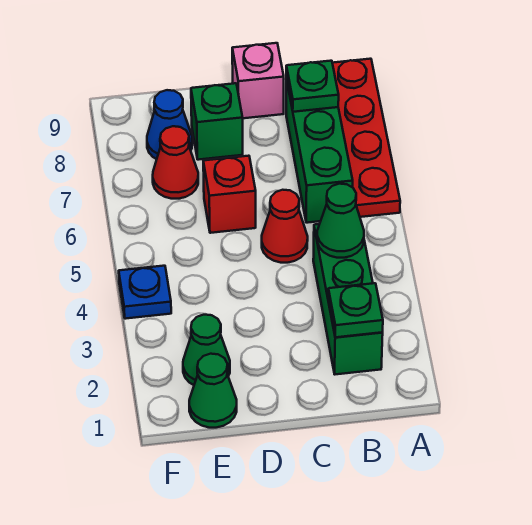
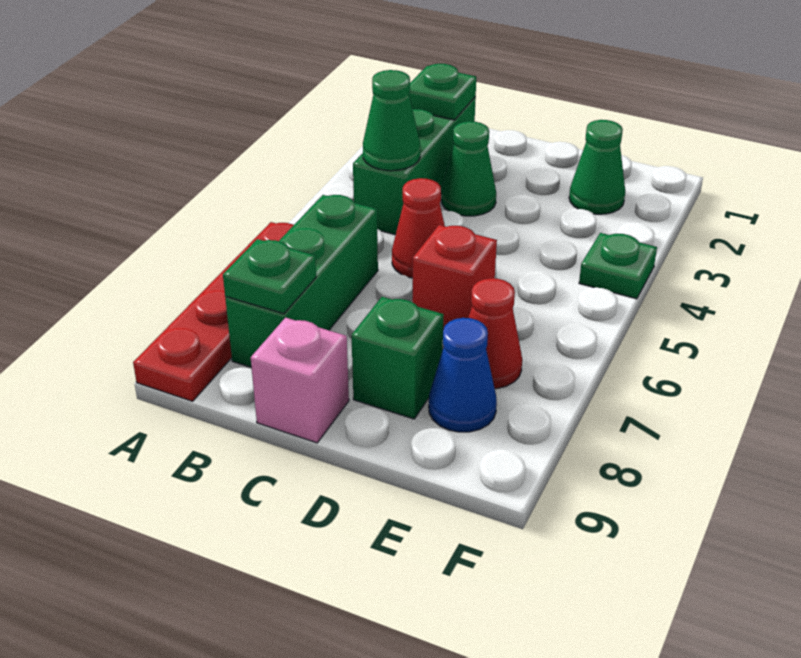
green 1x1 cone [189,354,237,428] -> green 1x1 cone moved to [441,121,496,216]
blue 1x1 plate [119,266,171,319] -> green 1x1 plate [579,233,657,299]

